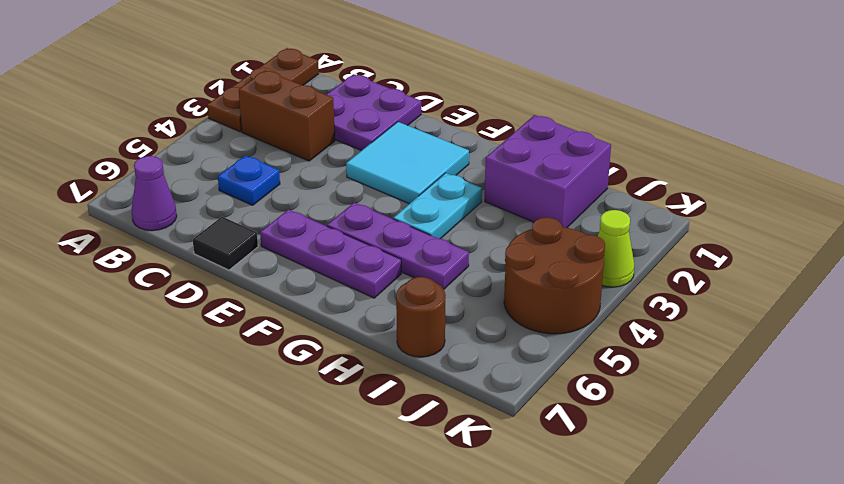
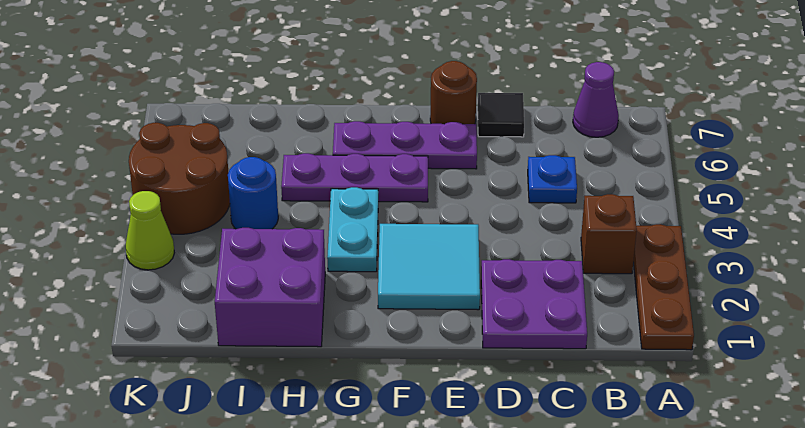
brown 1x2 brick [239,70,335,161] -> brown 1x1 brick [581,194,637,274]
none -> blue 1x1 round brick [228,157,278,229]
brown 1x1 round brick [396,277,446,357] -> brown 1x1 round brick moved to [430,61,477,124]

